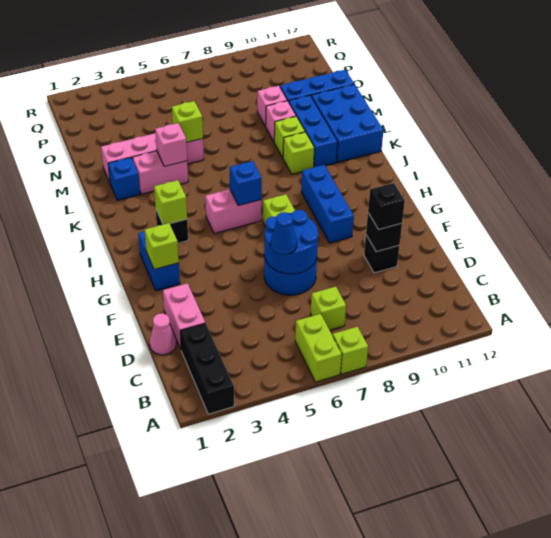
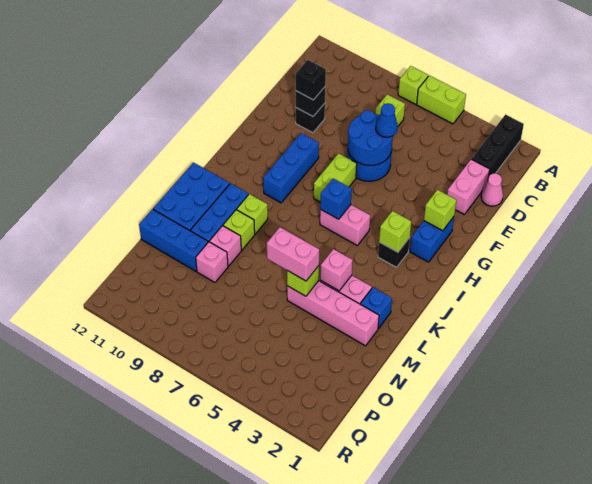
lime 1x2 brick [295,314,342,382] -> lime 1x2 brick turned to [417,75,466,124]
none -> pink 1x2 brick [267,227,319,281]

